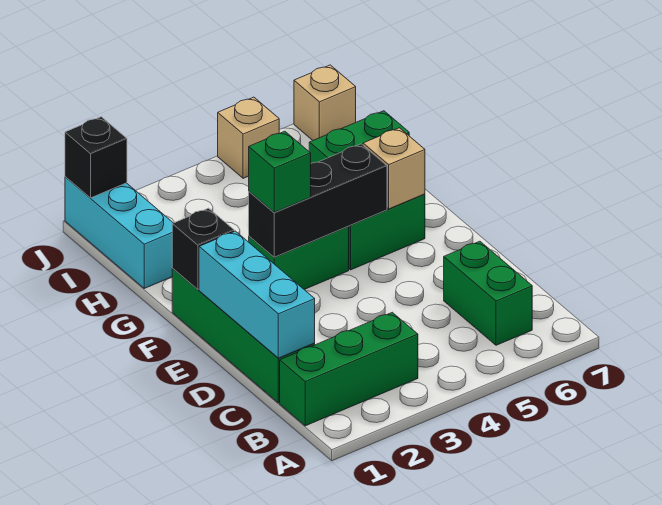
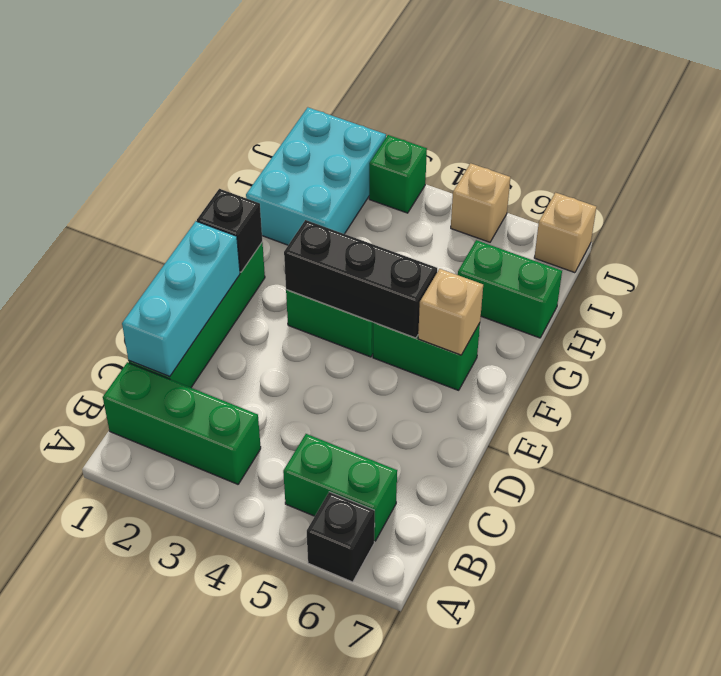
green 1x2 brick [444,241,532,345] -> green 1x2 brick turned to [283,434,397,541]
green 1x1 brick [249,131,311,212] -> green 1x1 brick moved to [369,135,427,213]
cyan 1x3 brick [65,177,173,288] -> cyan 2x3 brick [246,107,386,245]
black 1x1 brick [65,117,127,198] -> black 1x1 brick moved to [307,492,375,582]

